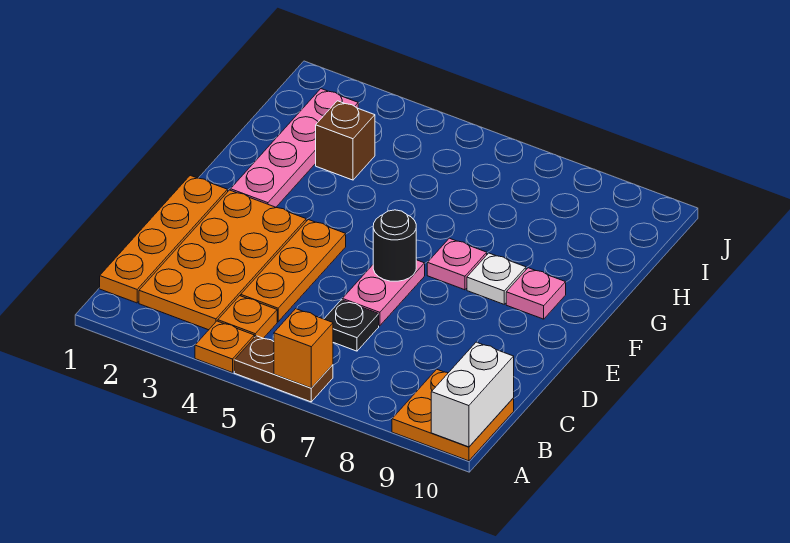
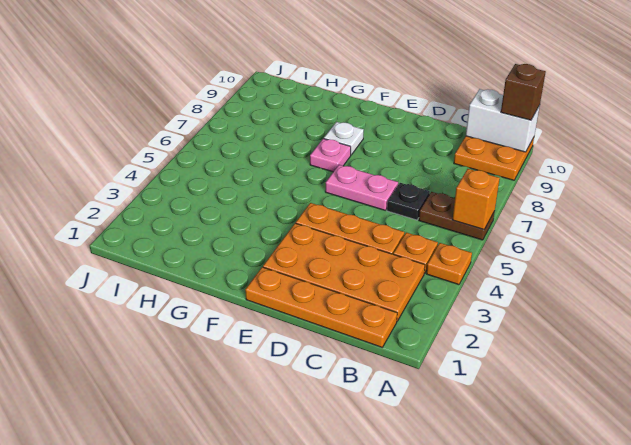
brown 1x2 plate [234,336,333,402] -> brown 1x2 plate turned to [419,192,495,240]
black 1x1 round brick [373,210,416,281] -> none
pink 1x4 plate [230,89,358,207] -> none
pink 1x1 plate [506,268,566,319] -> none
brown 1x1 brick [316,101,375,180] -> brown 1x1 brick moved to [501,64,546,120]

